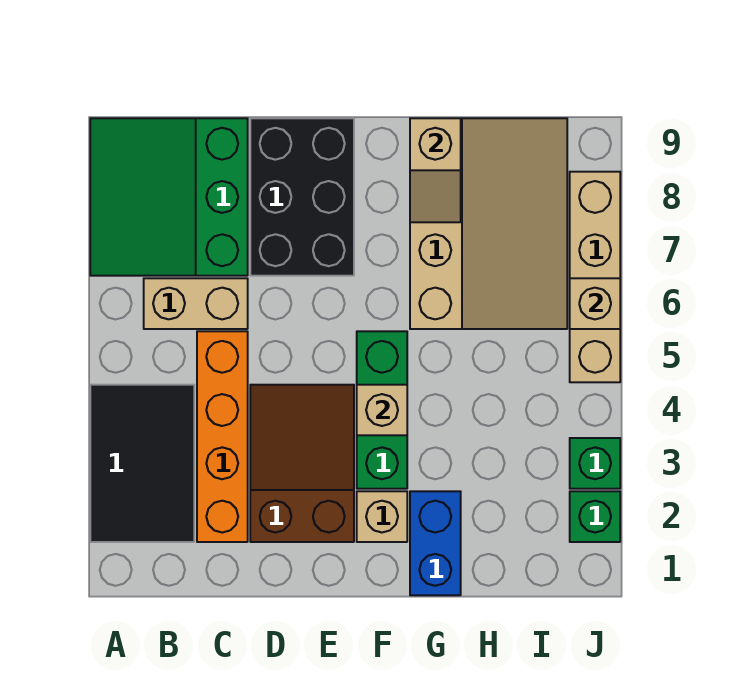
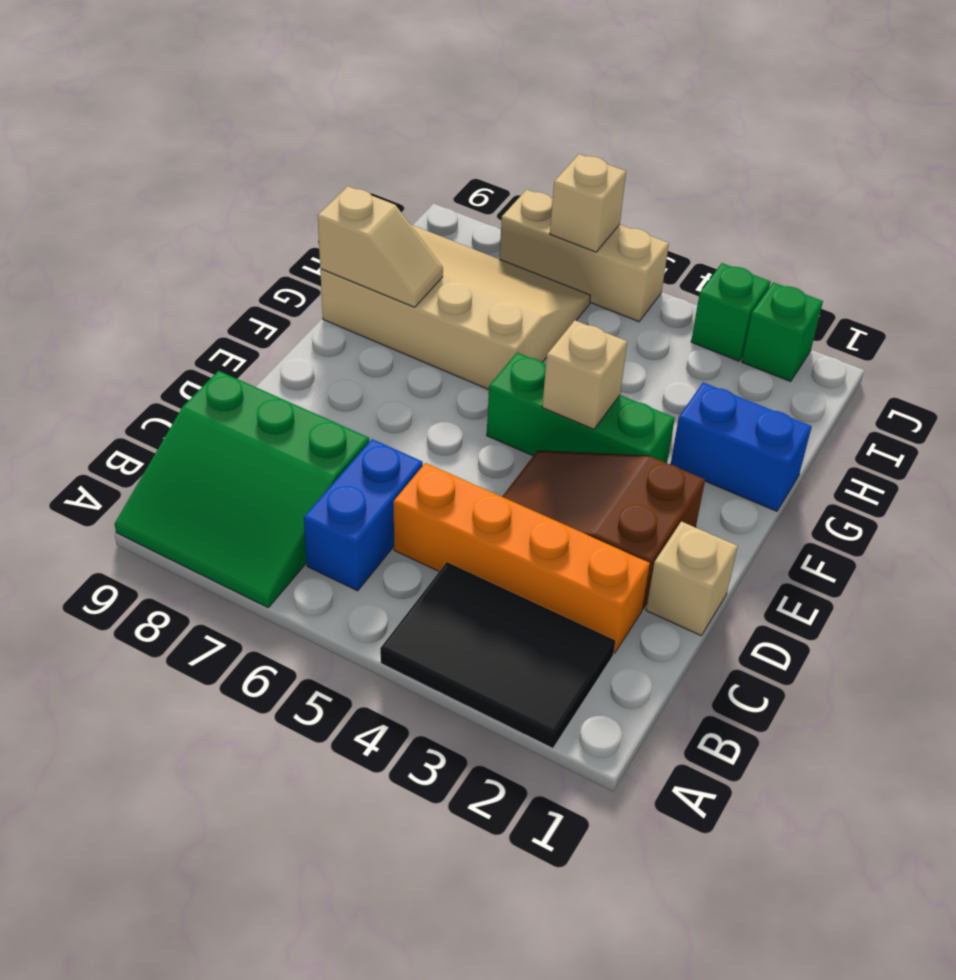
tan 1x2 brick [144,278,248,329] -> blue 1x2 brick [304,439,423,591]
black 2x3 brick [250,118,354,276] -> none
tan 1x1 brick [357,491,407,542] -> tan 1x1 brick moved to [646,522,738,636]
tan 1x4 brick [570,172,620,382] -> tan 1x3 brick [499,190,669,322]

